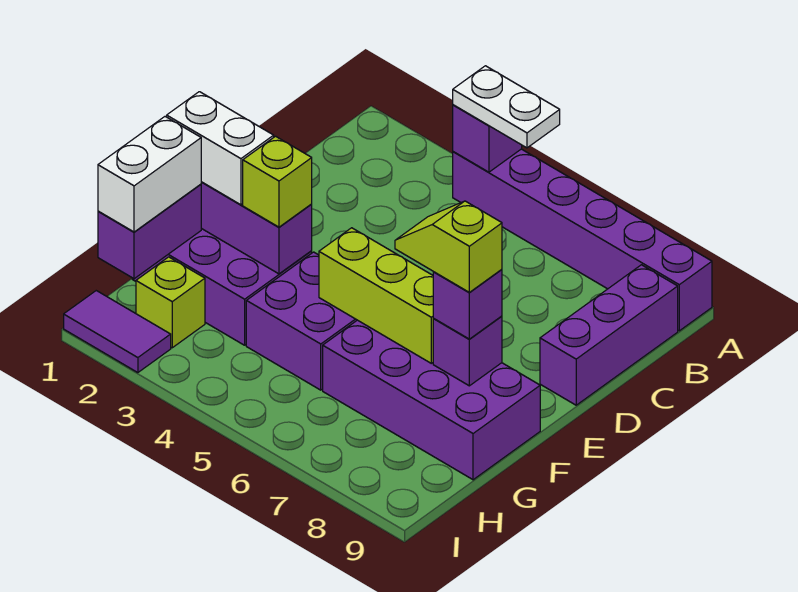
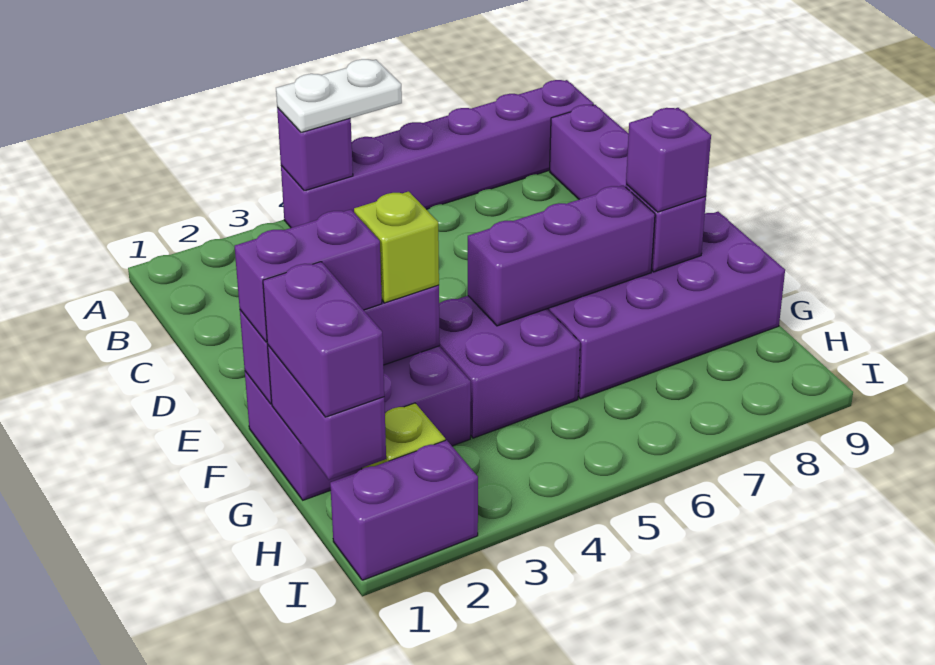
white 1x2 brick [167,92,274,205] -> purple 1x2 brick [235,209,382,342]
lime 1x3 brick [319,228,433,363] -> purple 1x3 brick [468,185,655,326]
lime 1x2 slope [395,201,502,292] -> none
white 1x2 brick [98,117,201,232] -> purple 1x2 brick [263,262,384,417]
purple 1x2 tile [64,291,171,373] -> purple 1x2 brick [330,440,478,580]

